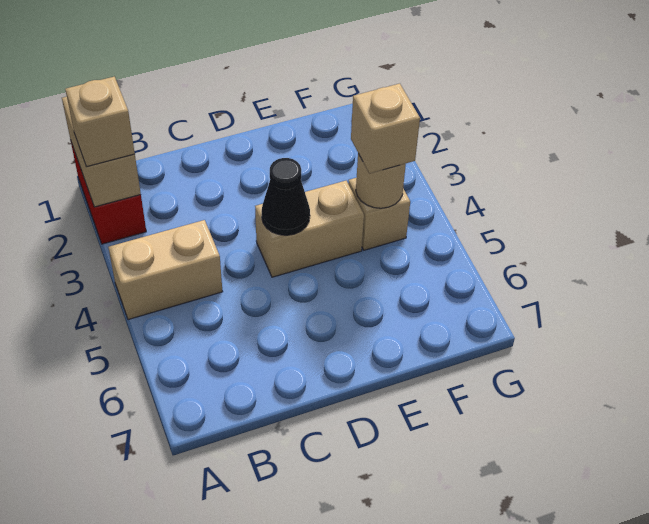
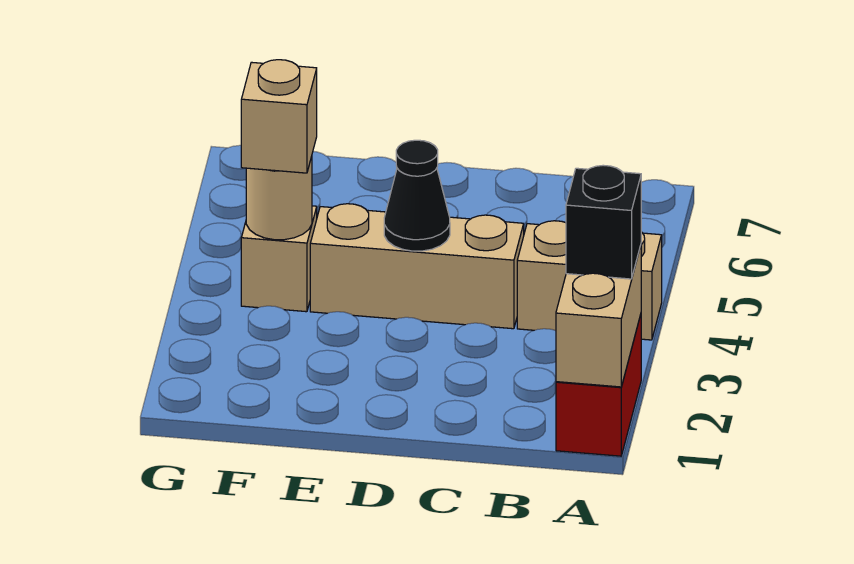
tan 1x1 brick [65,77,135,167] -> black 1x1 brick [566,165,641,279]
tan 1x2 brick [255,181,364,277] -> tan 1x3 brick [310,204,524,329]

